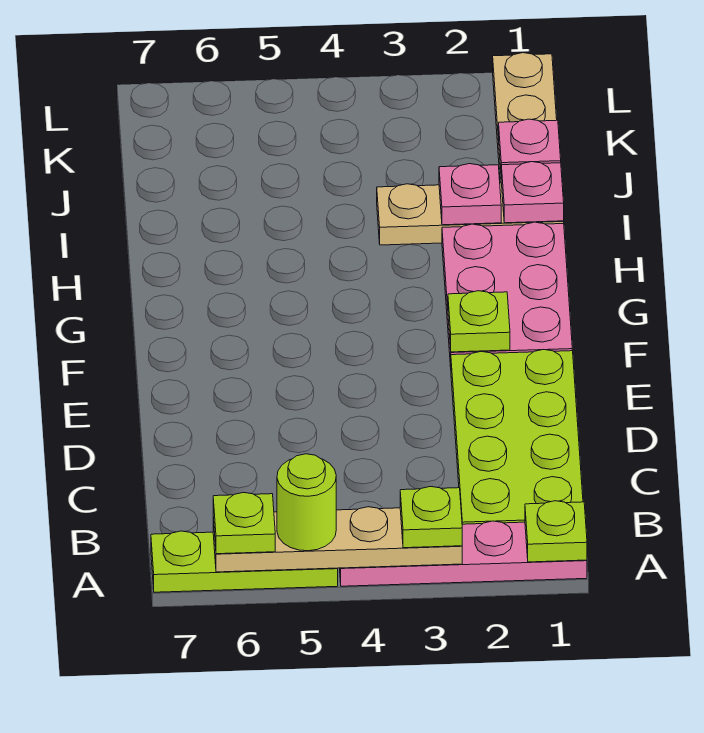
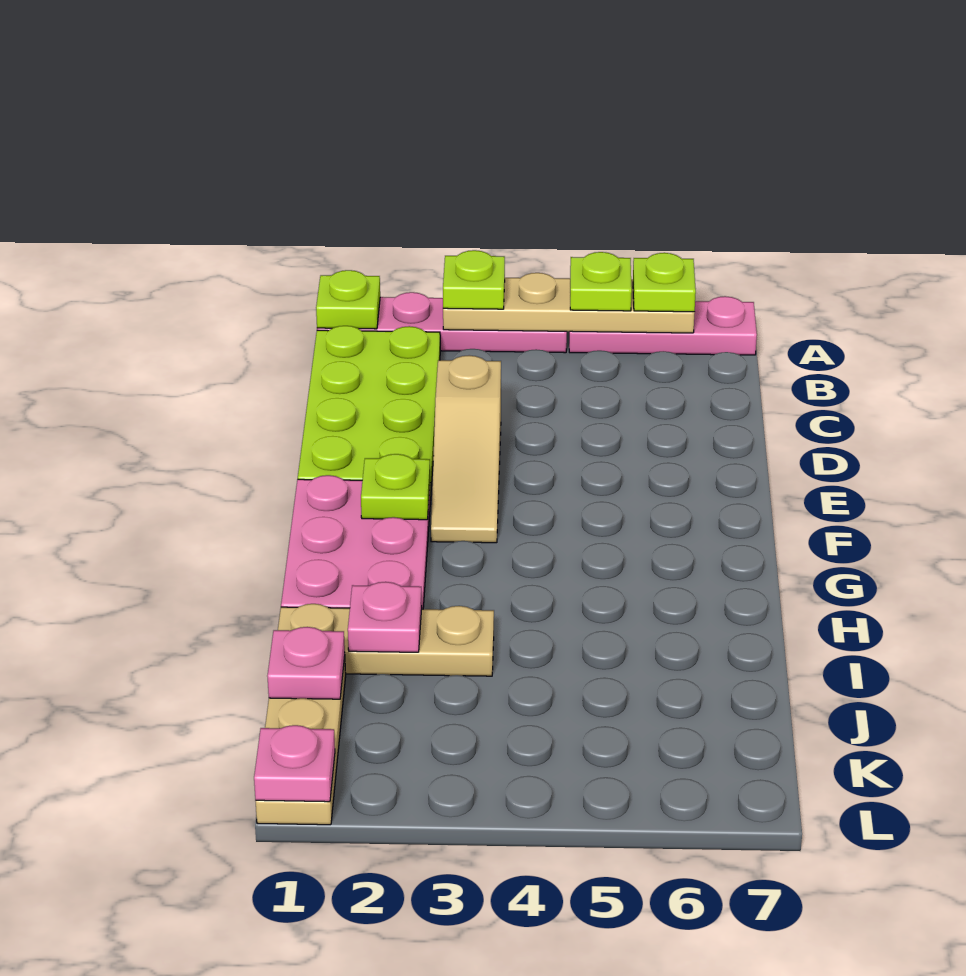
lime 1x3 plate [151,531,338,592] -> pink 1x3 plate [569,296,757,355]
lime 1x1 round brick [277,454,336,551] -> lime 1x1 plate [570,252,632,311]
none -> tan 1x3 slope [431,355,501,543]
pink 1x1 plate [501,162,564,223] -> pink 1x1 plate moved to [254,725,335,802]

